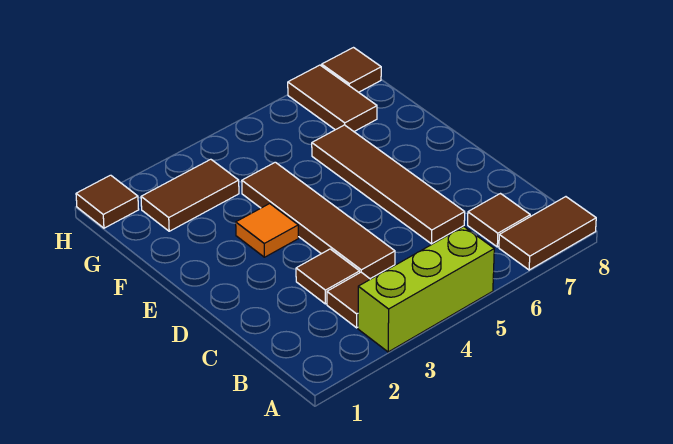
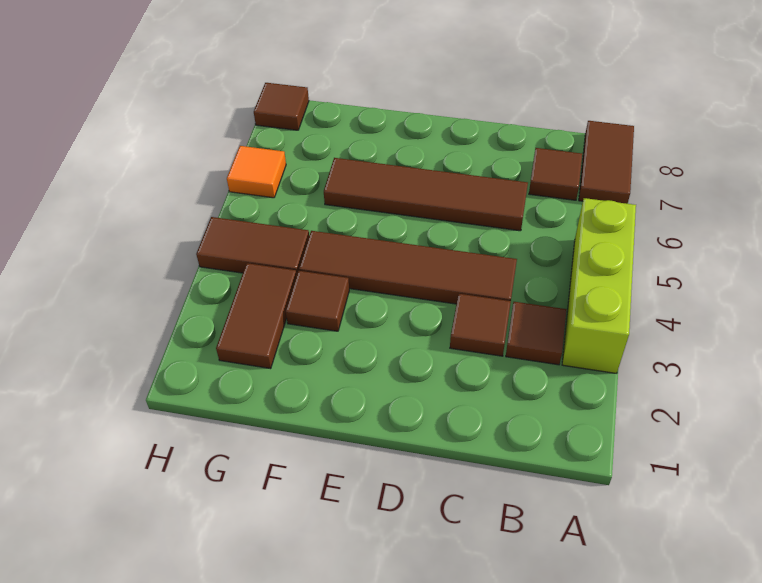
orange 1x1 tile [236,204,298,257] -> orange 1x1 tile moved to [227,146,286,198]
brown 1x2 tile [288,65,377,131] -> brown 1x2 tile moved to [196,217,309,275]
brown 1x1 tile [76,175,139,228] -> brown 1x1 tile moved to [286,271,349,331]

